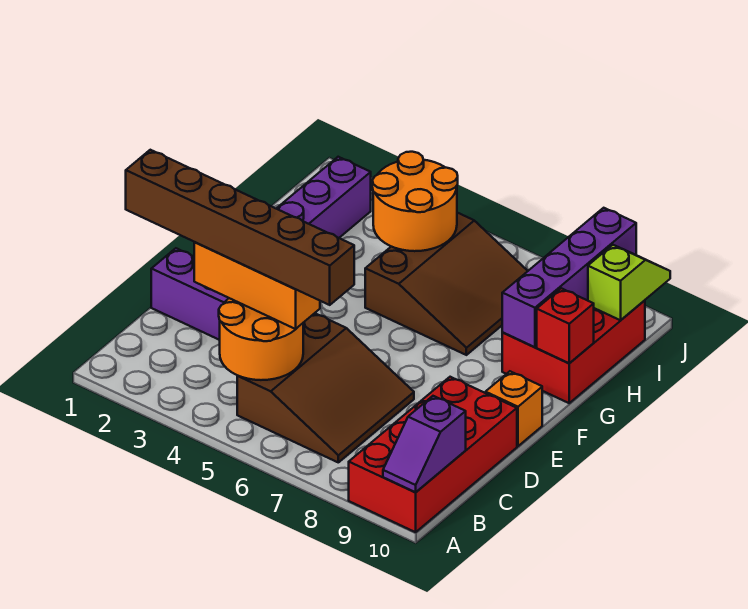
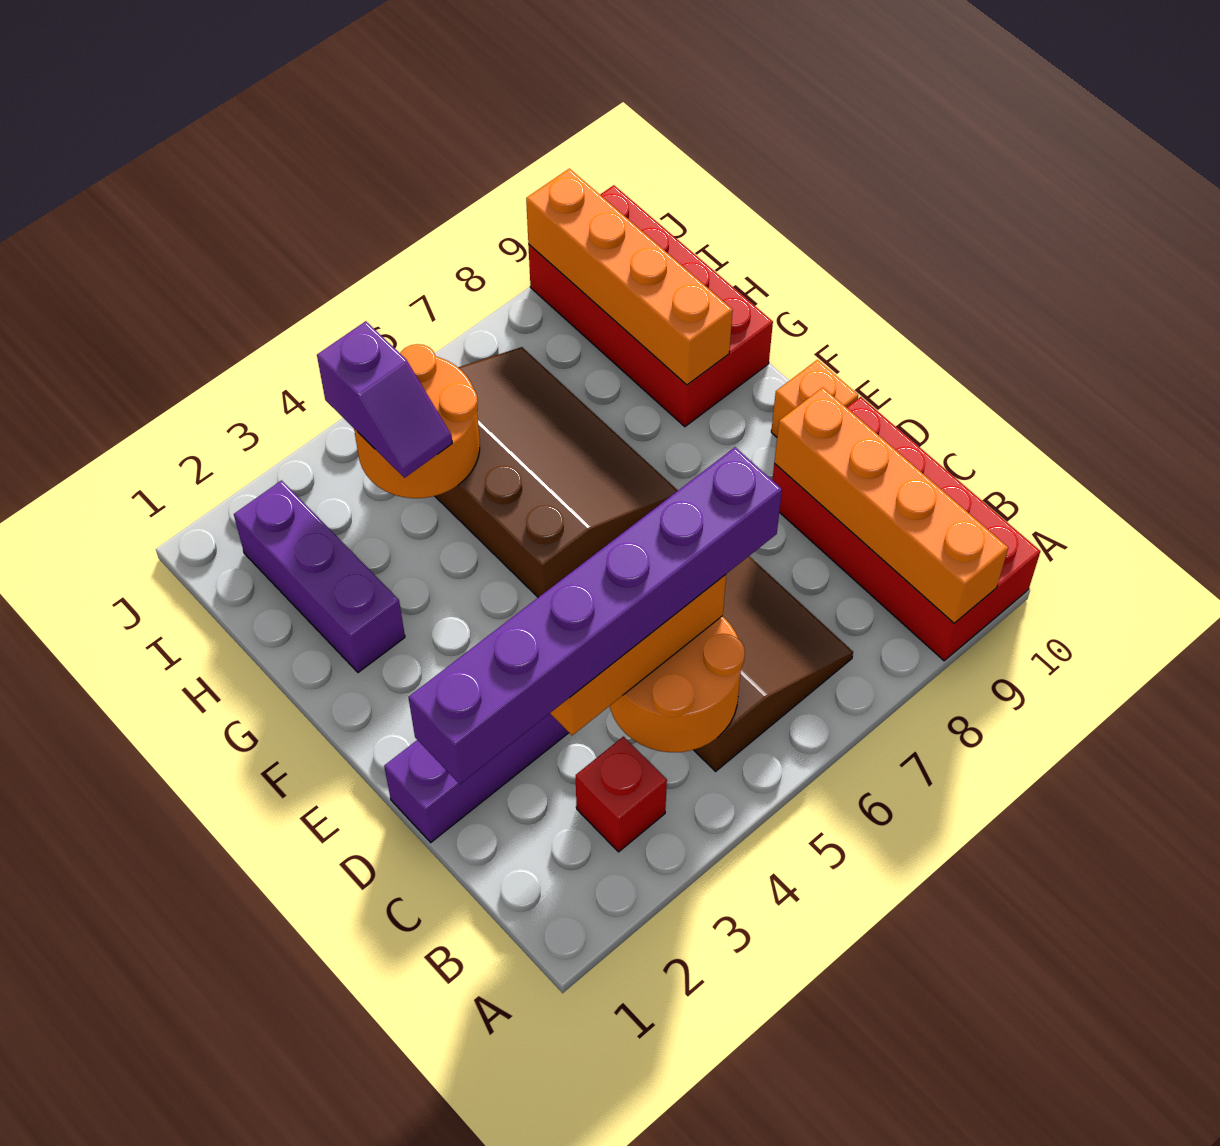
none -> orange 1x4 brick [774,387,1008,623]
purple 1x2 slope [383,396,466,492] -> purple 1x2 slope moved to [317,321,452,478]
brown 1x6 brick [126,150,354,305] -> purple 1x6 brick [408,447,782,784]
brown 3x3 slope [365,213,527,355] -> brown 3x4 slope [435,347,678,597]
red 2x3 brick [502,300,645,403] -> red 2x4 brick [528,185,773,427]
purple 1x4 brick [502,208,636,347] -> orange 1x4 brick [526,169,733,385]
red 1x1 brick [537,288,594,363] -> red 1x1 brick moved to [576,737,667,852]
lime 1x2 slope [588,245,670,320] -> none

